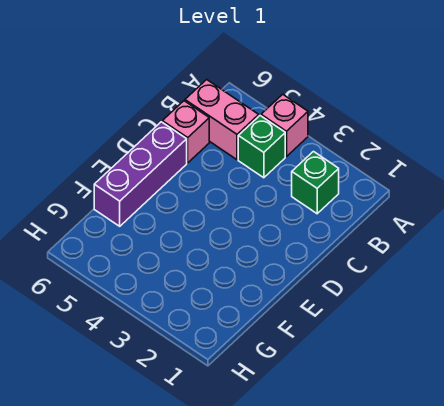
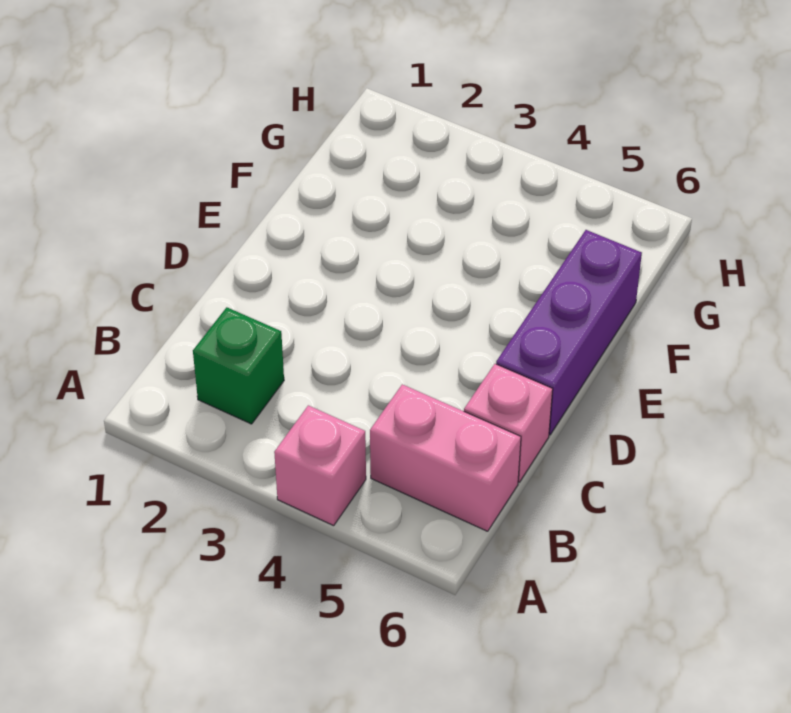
green 1x1 brick [238,116,285,178] -> none

